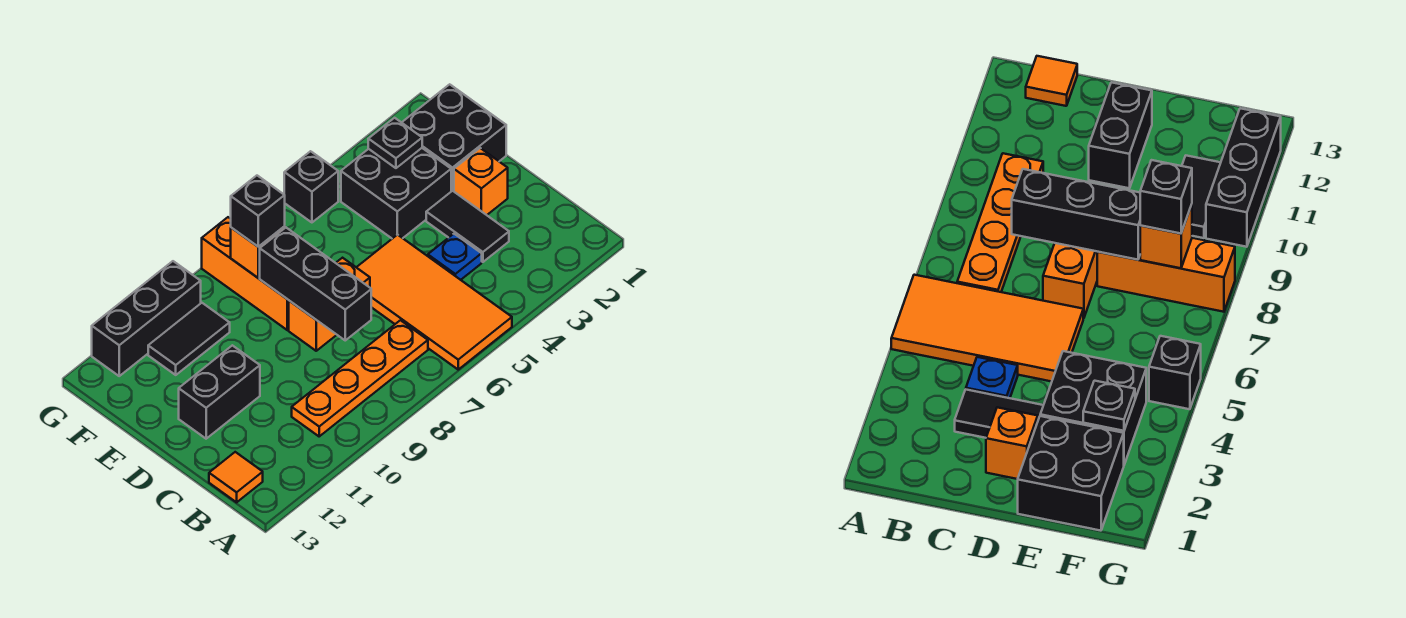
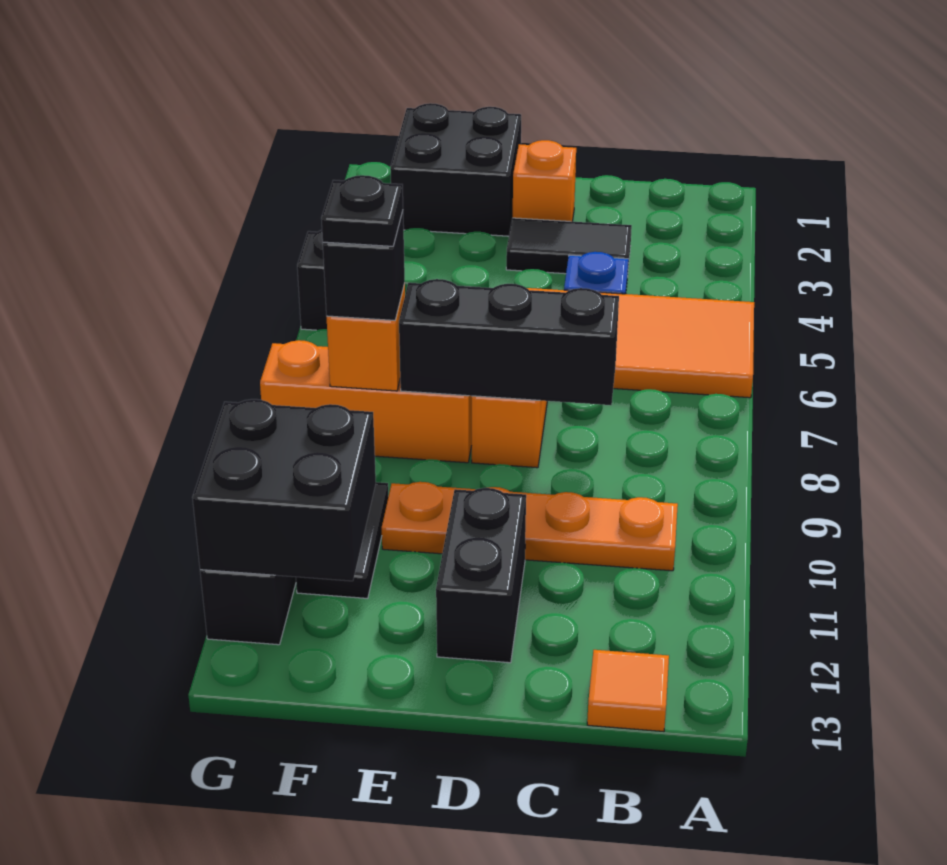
orange 1x4 plate [292,320,428,436] -> orange 1x4 plate turned to [382,482,678,571]
black 2x2 brick [341,148,451,239] -> black 2x2 brick moved to [192,399,376,581]
black 1x1 plate [368,118,422,168] -> black 1x1 plate moved to [321,175,403,246]

